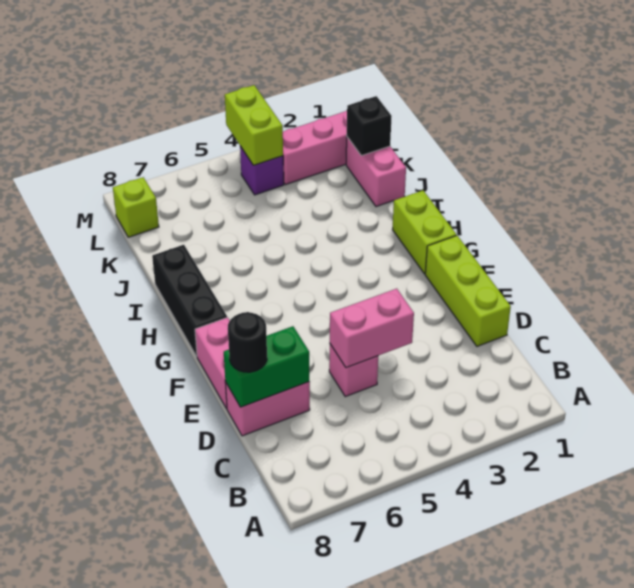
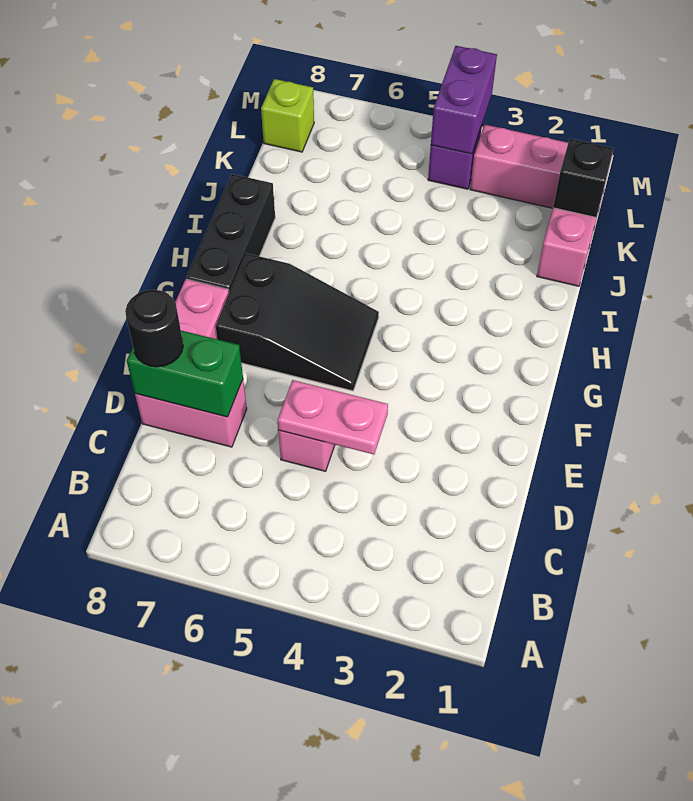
lime 1x3 brick [425,235,511,346] -> none
pink 1x2 brick [330,289,414,368] -> pink 1x2 plate [278,380,388,454]
none -> black 2x3 slope [216,253,379,391]
lime 1x2 brick [393,191,456,274] -> none
lime 1x2 brick [225,85,283,165] -> purple 1x2 brick [431,46,497,154]

